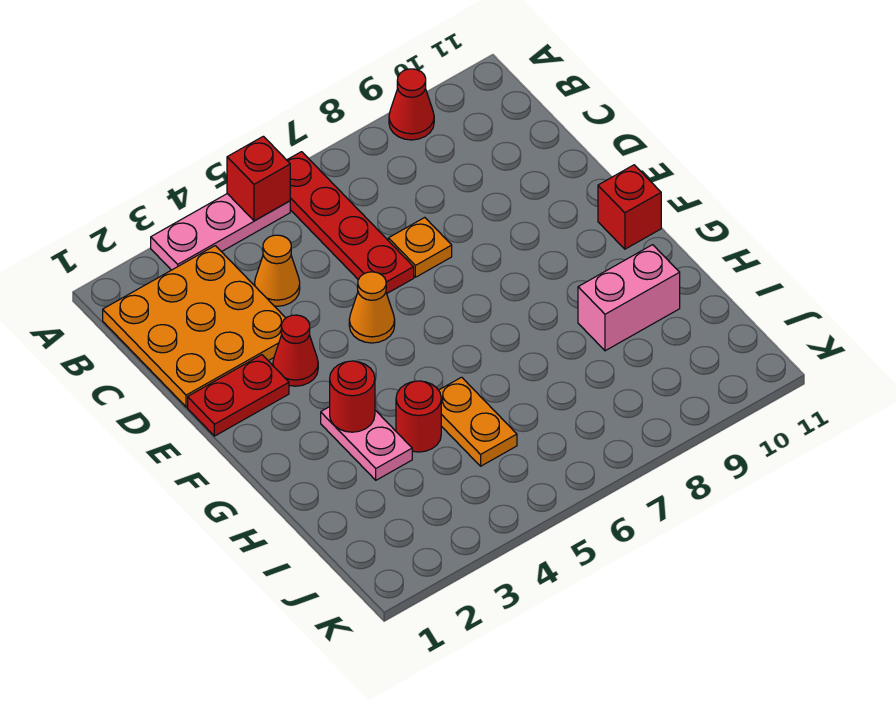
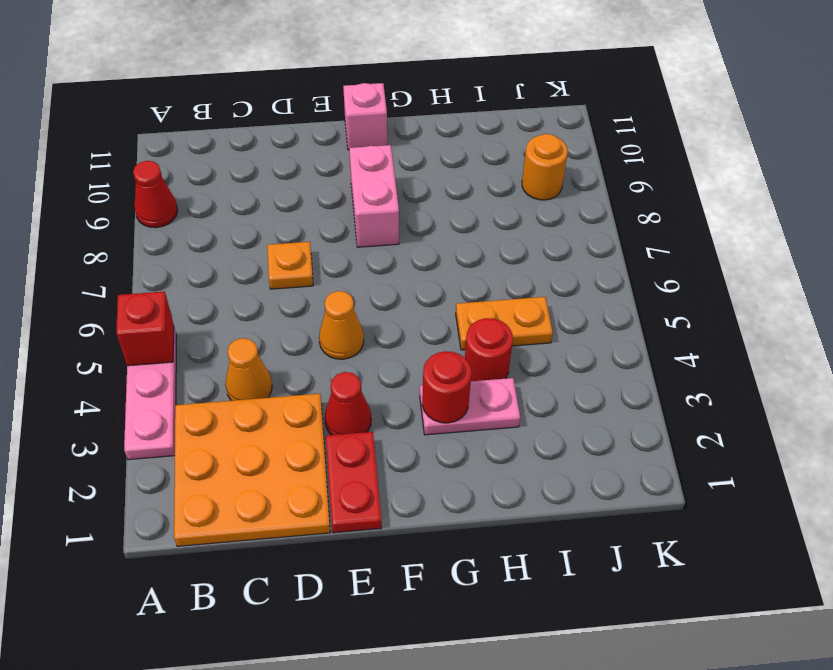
red 1x4 plate [287,152,414,293] -> none
red 1x1 brick [598,165,661,249] -> pink 1x1 brick [343,83,387,150]
pink 1x2 brick [578,245,680,351] -> pink 1x2 brick moved to [349,145,399,247]
none -> orange 1x1 round brick [522,134,568,200]

